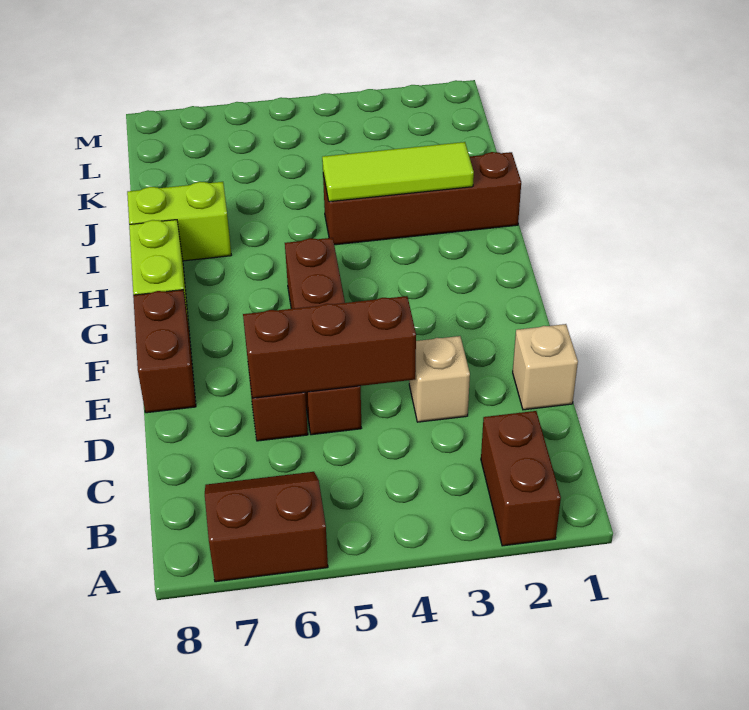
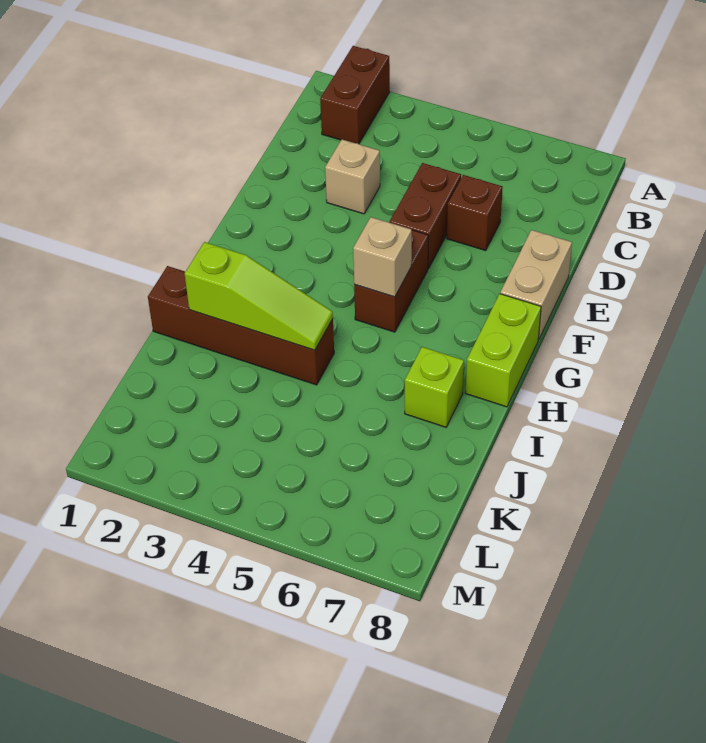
brown 2x2 slope [205,472,328,582] -> none
tan 1x1 brick [513,324,578,410] -> tan 1x1 brick moved to [353,217,412,297]
brown 1x3 brick [243,296,416,398] -> none
brown 1x2 brick [133,290,196,413] -> tan 1x2 brick [500,230,572,340]
lime 1x3 tile [322,142,474,202] -> lime 1x3 slope [185,242,333,350]
lime 1x2 brick [127,182,231,261] -> lime 1x1 brick [405,347,464,427]

